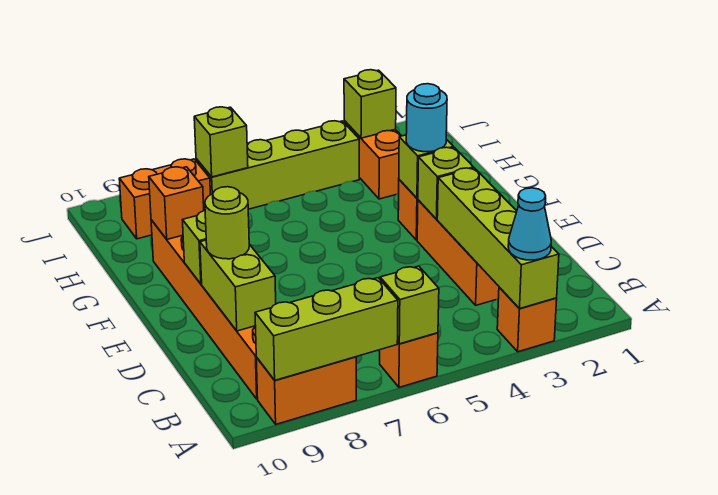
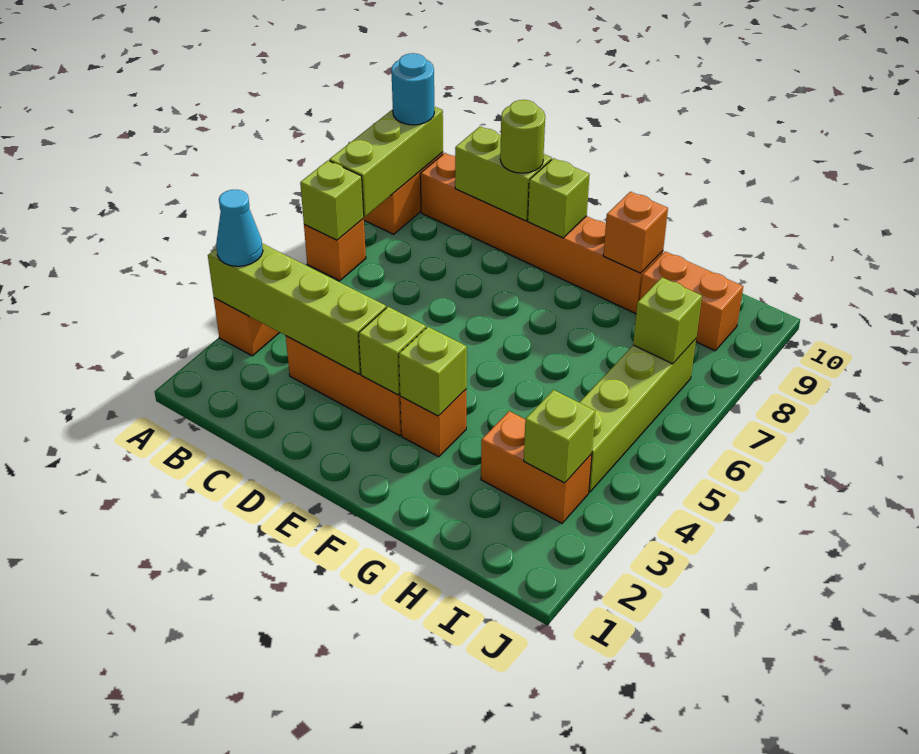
cyan 1x1 round brick [406,84,447,152] -> cyan 1x1 round brick moved to [391,53,434,125]
orange 1x2 brick [119,159,210,239] -> orange 1x2 brick turned to [640,251,743,351]

